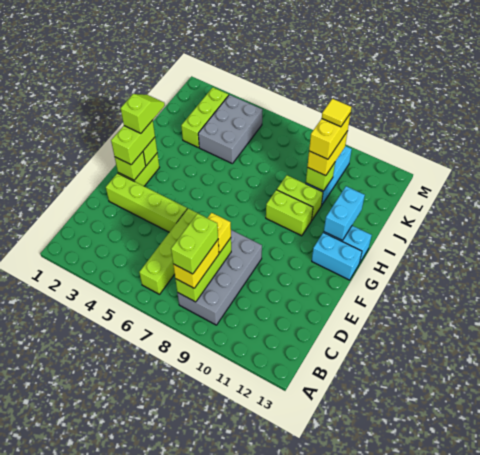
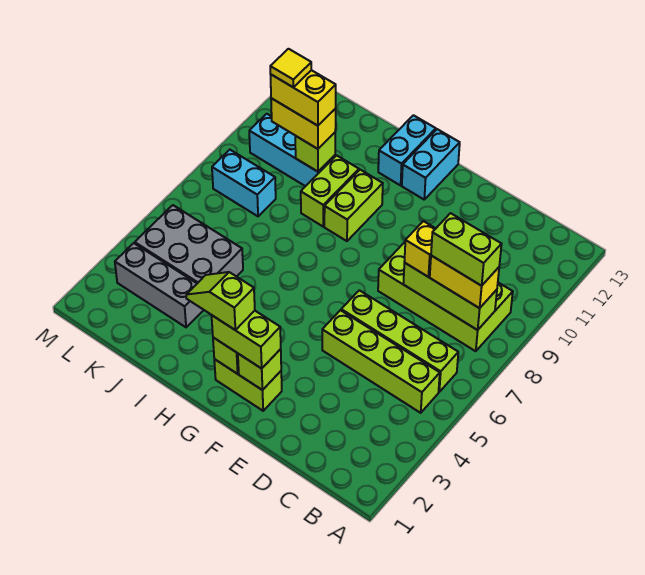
grey 2x4 brick [177,230,262,325] -> lime 2x4 brick [378,242,513,351]
lime 1x4 brick [106,173,187,232] -> lime 1x4 brick turned to [322,310,440,413]
cyan 1x2 brick [324,186,365,240] -> cyan 1x2 brick moved to [212,150,276,216]
lime 1x3 brick [181,87,229,148] -> grey 1x3 brick [115,243,203,327]

